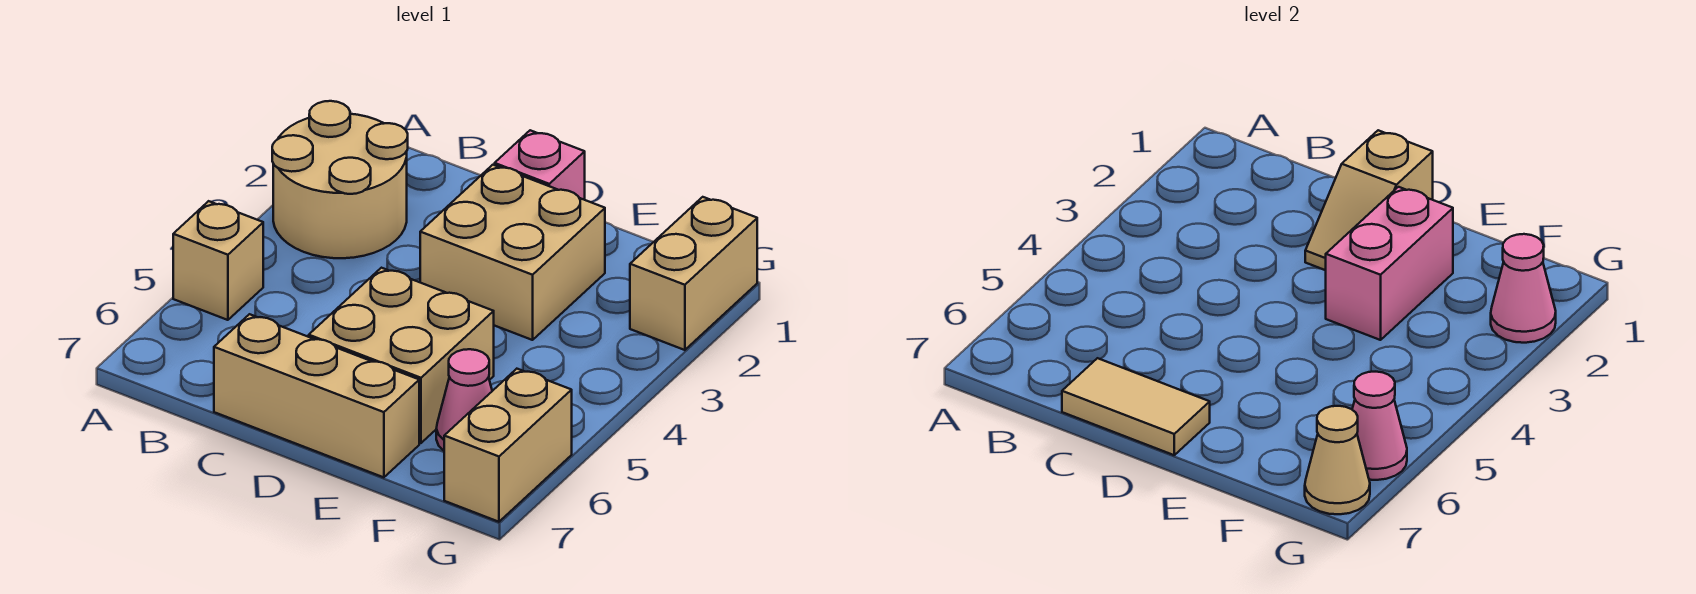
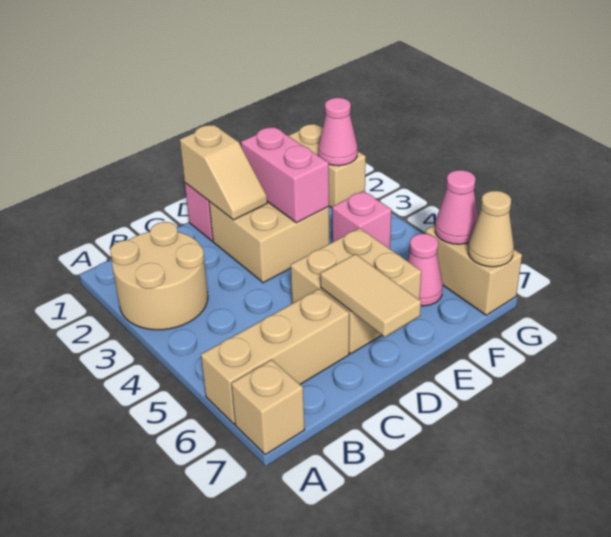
tan 1x1 brick [173,201,263,320] -> tan 1x1 brick moved to [231,360,305,455]
tan 1x3 brick [214,314,419,477] -> tan 1x3 brick moved to [201,289,349,424]
tan 1x2 tile [1062,358,1210,455] -> tan 1x2 tile turned to [320,254,421,337]
none -> pink 1x1 brick [332,191,391,249]

